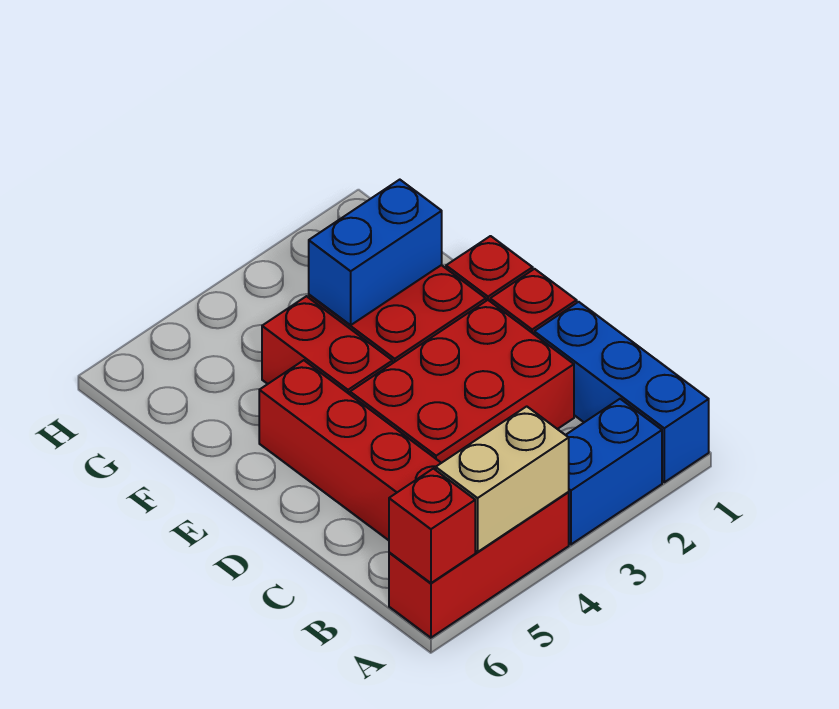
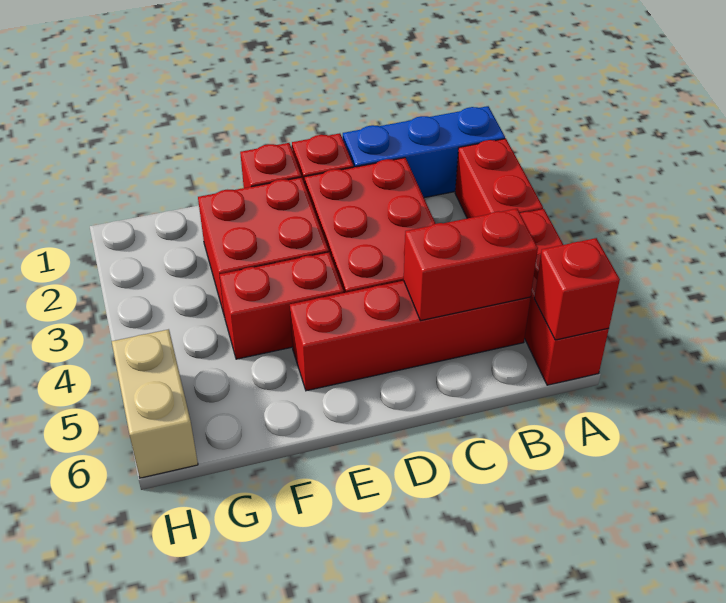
blue 1x2 brick [566,399,662,544] -> red 1x2 brick [455,139,543,218]
tan 1x2 brick [436,406,569,552] -> tan 1x2 brick moved to [112,329,198,478]
none -> red 1x2 brick [404,209,538,321]
blue 1x2 brick [309,180,442,325] -> none

